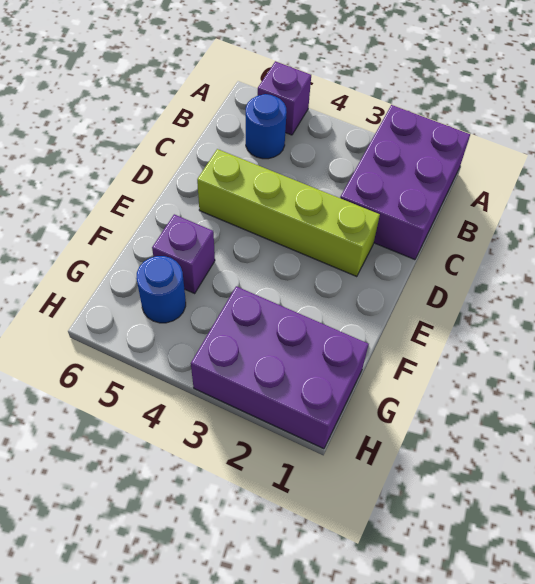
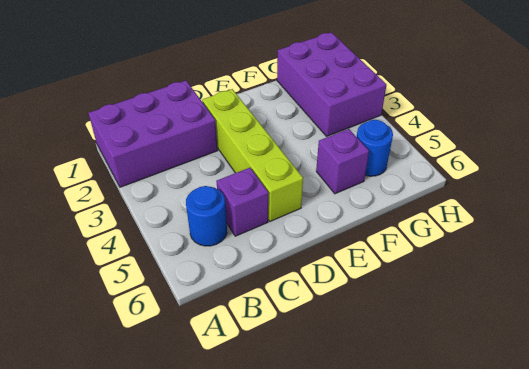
purple 1x1 brick [258,61,311,135] -> purple 1x1 brick moved to [216,168,268,236]

